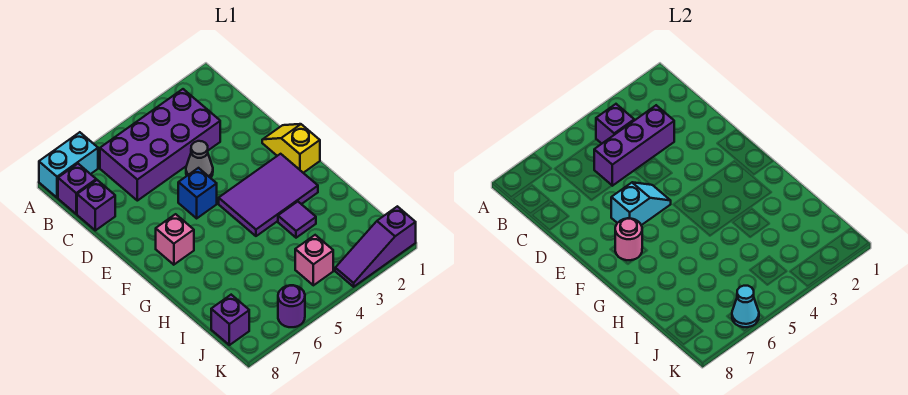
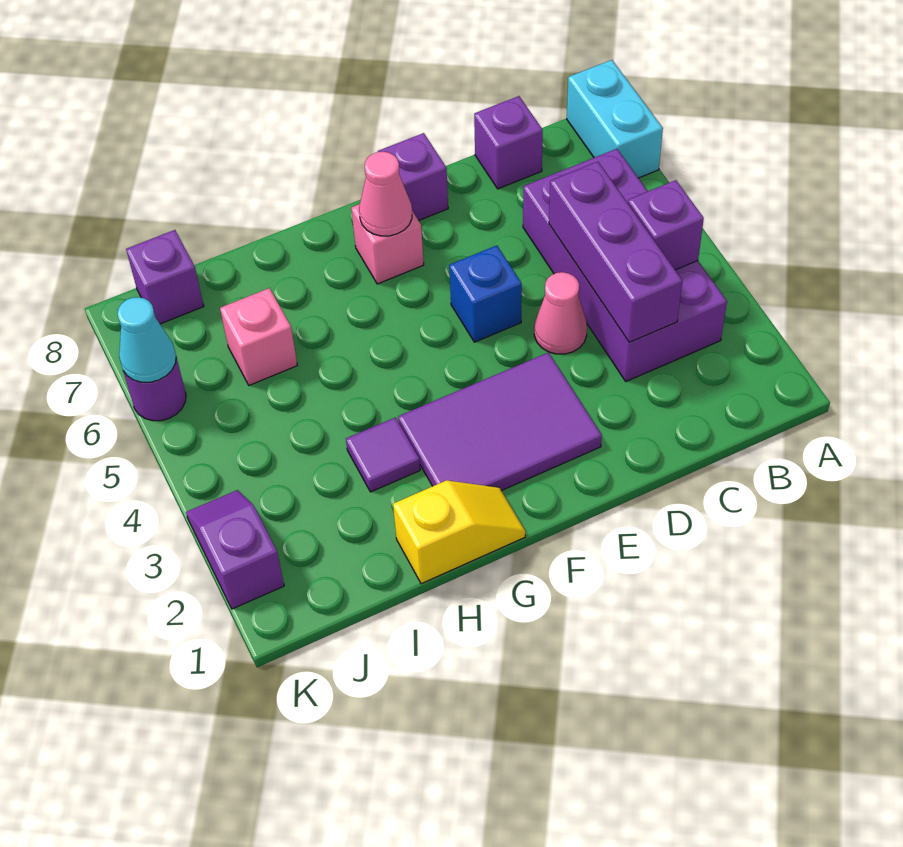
purple 1x1 brick [58,164,96,214] -> purple 1x1 brick moved to [378,133,448,220]
grey 1x1 cone [186,141,213,178] -> pink 1x1 cone [534,272,587,354]
yellow 1x2 slope [262,124,320,173] -> yellow 1x2 slope moved to [393,480,525,584]
cyan 1x2 slope [611,182,671,225] -> none
purple 2x3 tile [219,154,318,236] -> purple 2x3 tile turned to [398,353,602,491]
pink 1x1 round brick [615,218,642,260] -> pink 1x1 cone [359,152,412,236]
pink 1x1 brick [295,235,333,285] -> pink 1x1 brick moved to [220,288,297,385]
purple 1x3 slope [335,206,416,287] -> purple 1x2 slope [186,490,284,609]

